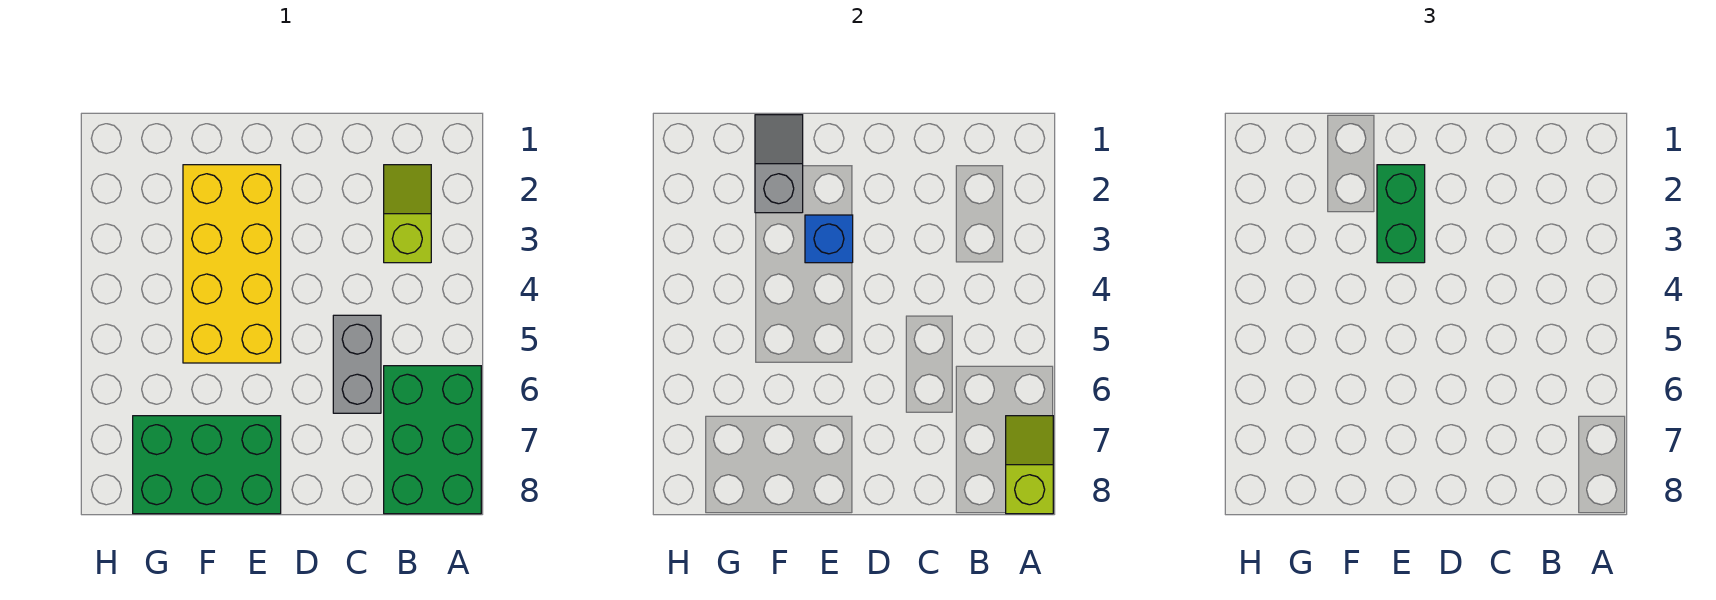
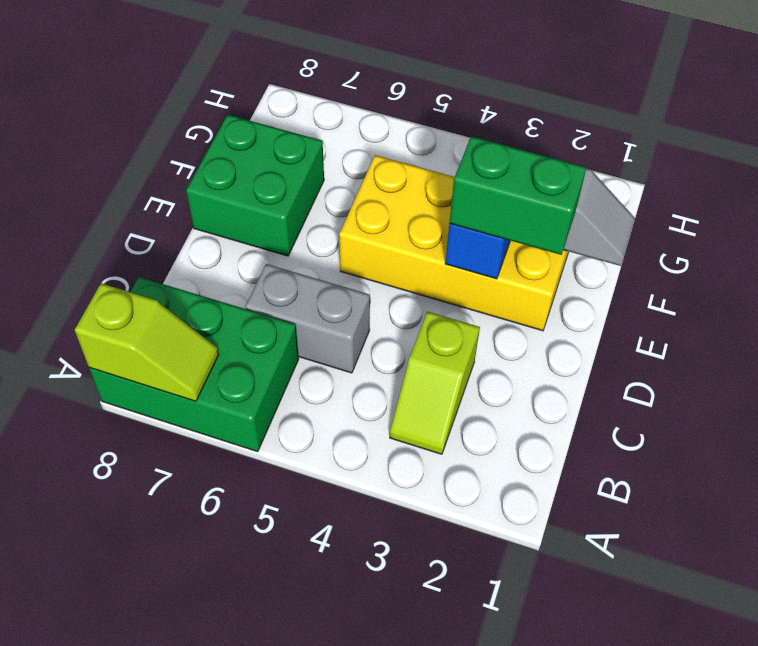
lime 1x2 slope [384,165,431,263] -> lime 1x2 slope turned to [390,312,480,454]
green 2x3 brick [133,416,281,514] -> green 2x2 brick [186,115,324,256]

